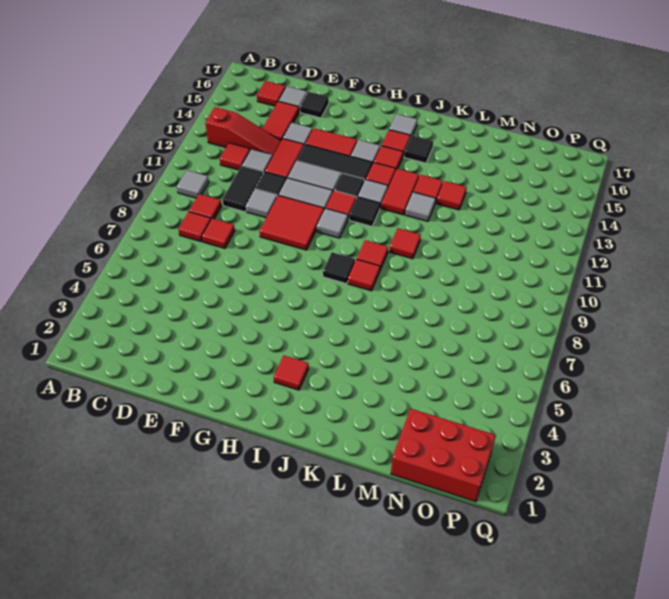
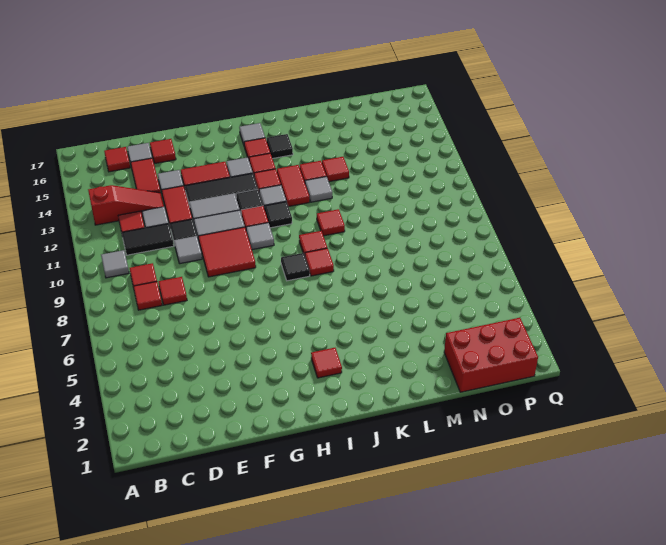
black 1x2 tile [223,166,263,212] -> black 1x2 tile turned to [122,224,174,255]
black 1x1 tile [300,92,329,118] -> red 1x1 tile [150,139,176,163]

